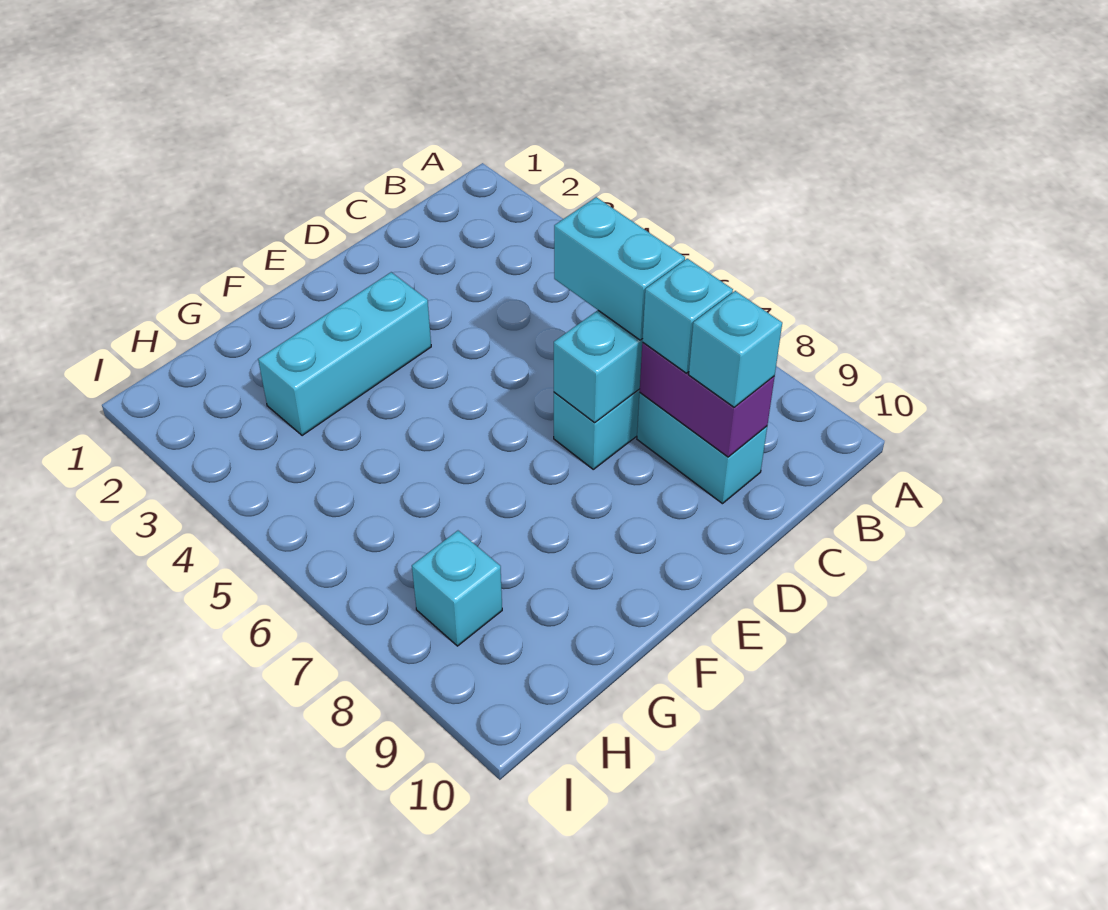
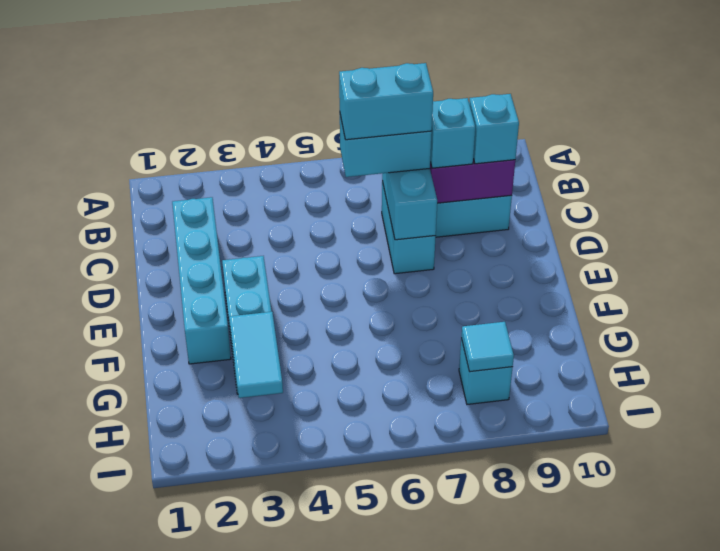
none -> cyan 1x4 brick [172,197,231,364]
none -> cyan 1x2 brick [339,63,433,140]
none -> cyan 1x2 tile [229,312,283,398]
none -> cyan 1x1 tile [461,322,514,372]

